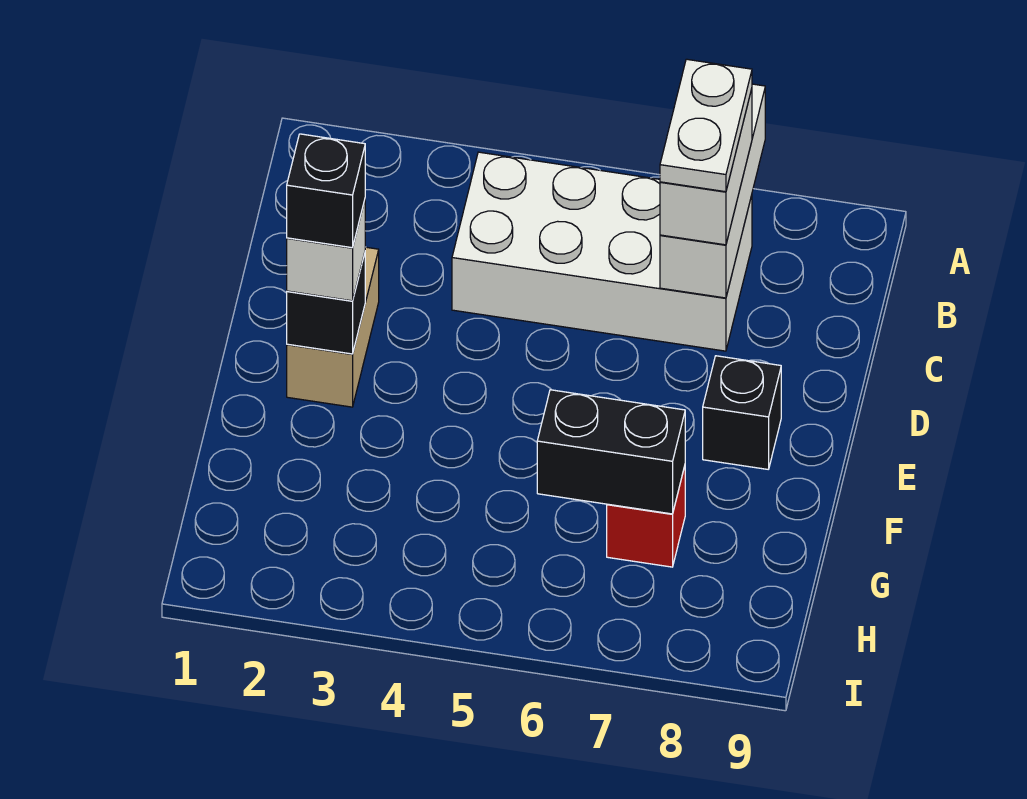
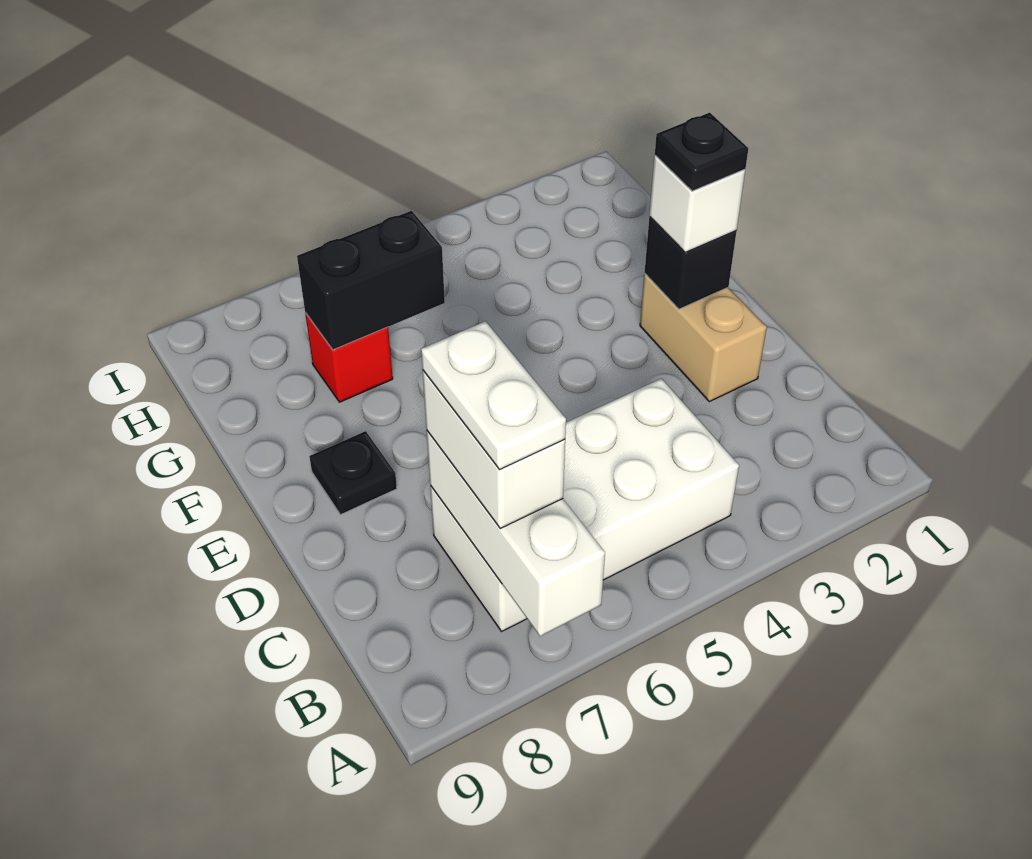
black 1x1 brick [287,134,365,248] -> black 1x1 plate [655,113,748,191]
black 1x1 brick [703,356,781,469] -> black 1x1 plate [309,431,397,515]

